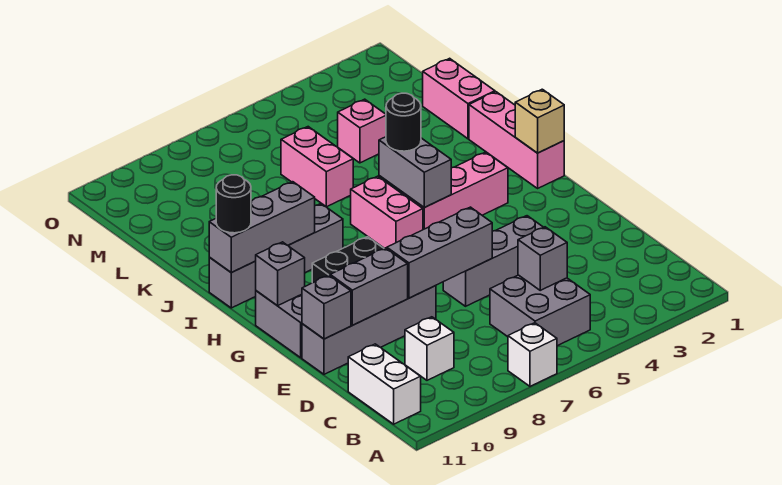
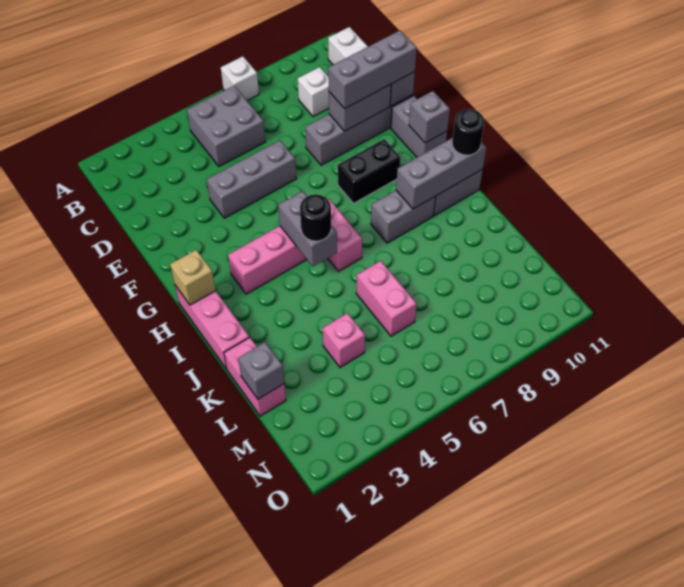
grey 1x1 brick [518,227,567,290] -> grey 1x1 brick moved to [238,342,284,399]
grey 1x3 brick [387,207,492,298] -> grey 1x3 brick moved to [328,30,417,109]

